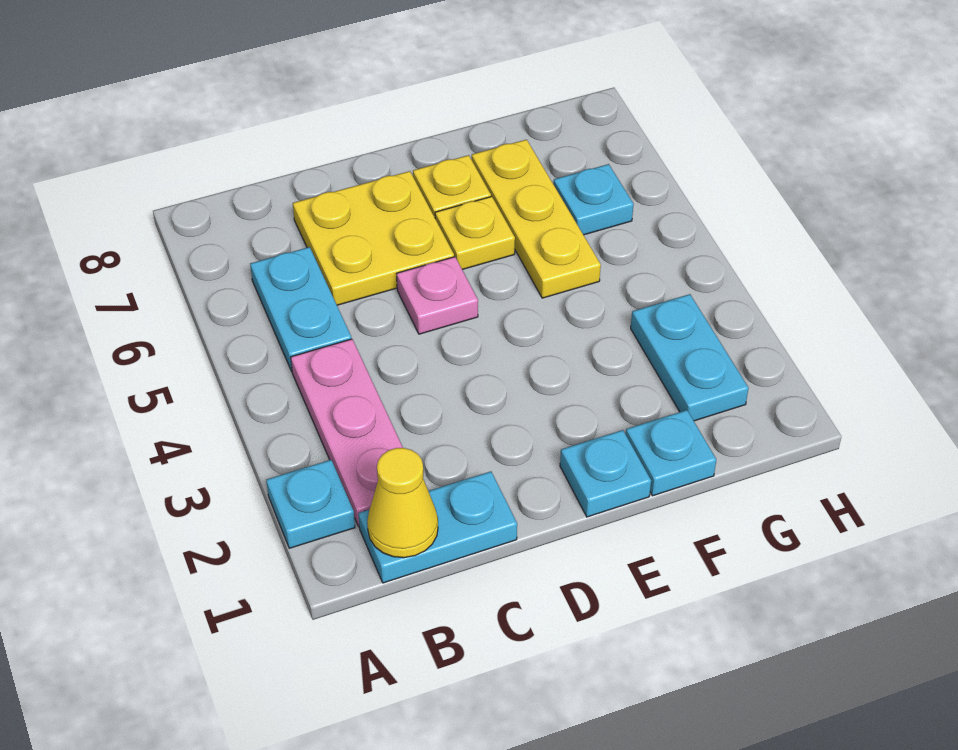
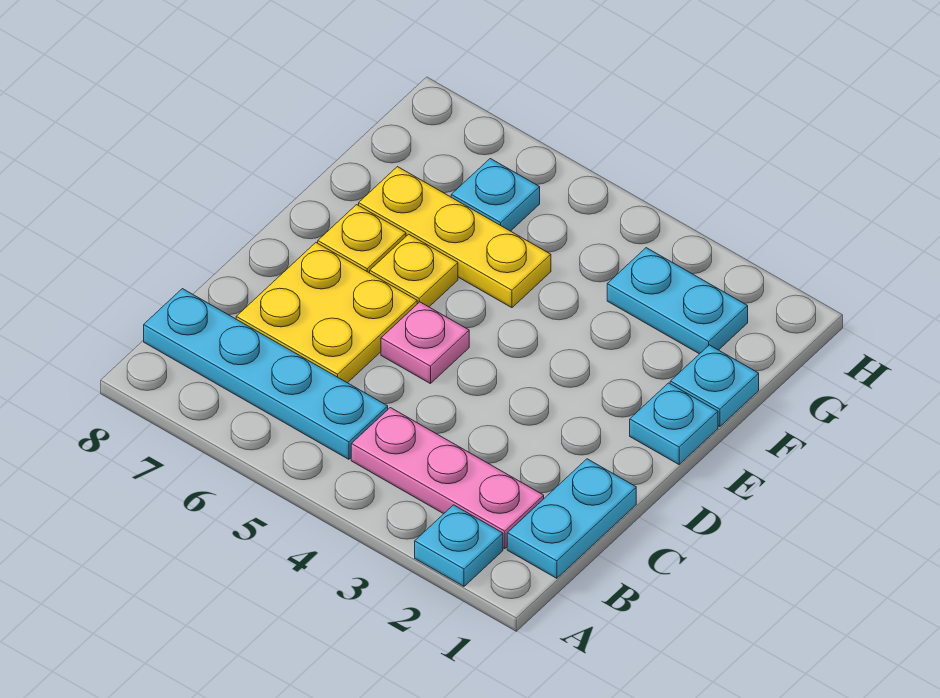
yellow 1x1 cone [367,448,438,558] -> none
cyan 1x2 plate [250,247,352,371] -> cyan 1x4 plate [144,289,388,459]

